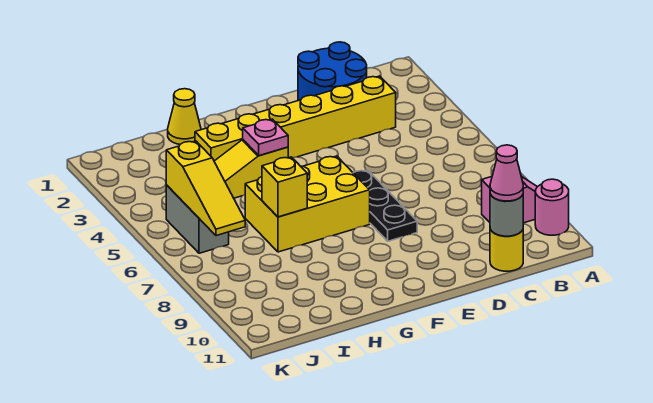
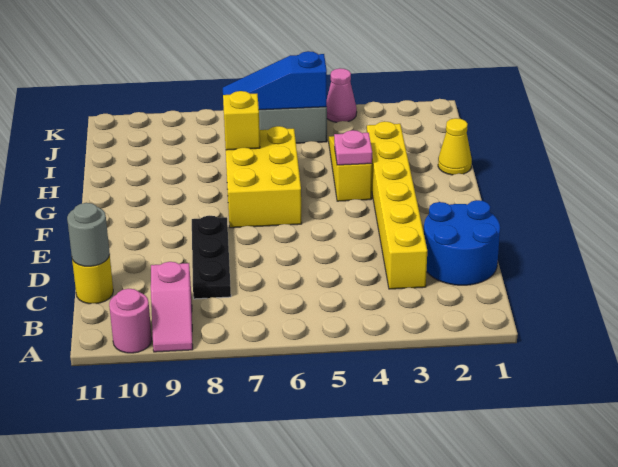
pink 1x1 cone [490,145,523,201] -> pink 1x1 cone moved to [327,68,357,123]
black 1x3 plate [354,170,417,241] -> black 1x3 plate turned to [192,216,231,299]
yellow 1x3 slope [166,141,245,236] -> blue 1x3 slope [223,51,327,110]

